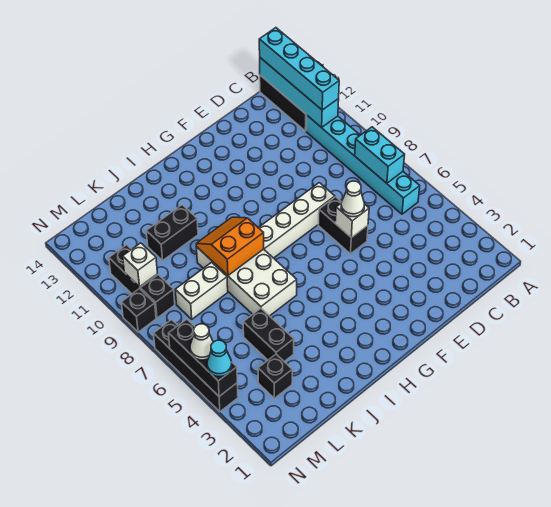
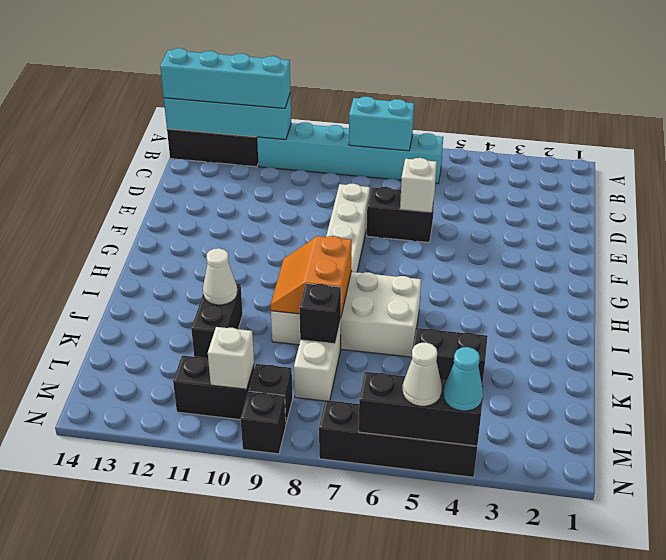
white 1x1 cone [341,181,364,217] -> white 1x1 cone moved to [203,248,237,305]
black 1x1 brick [258,354,292,398] -> black 1x1 brick moved to [300,284,341,344]

